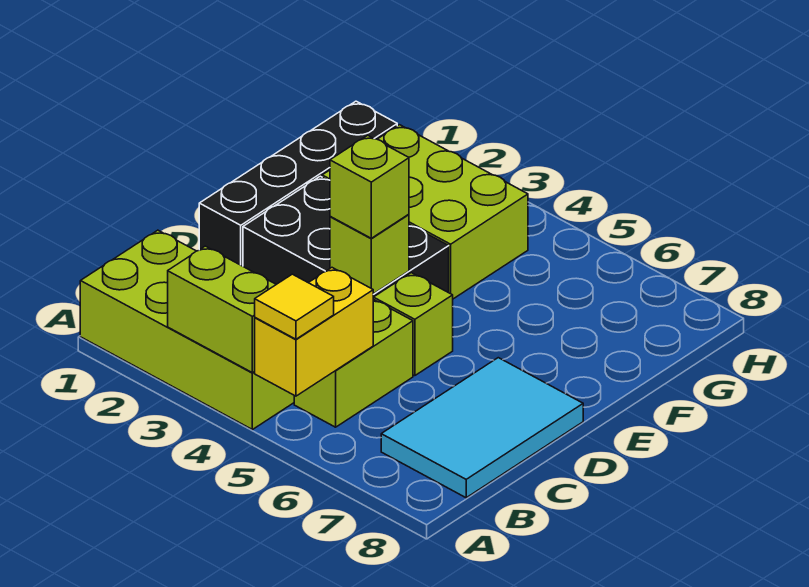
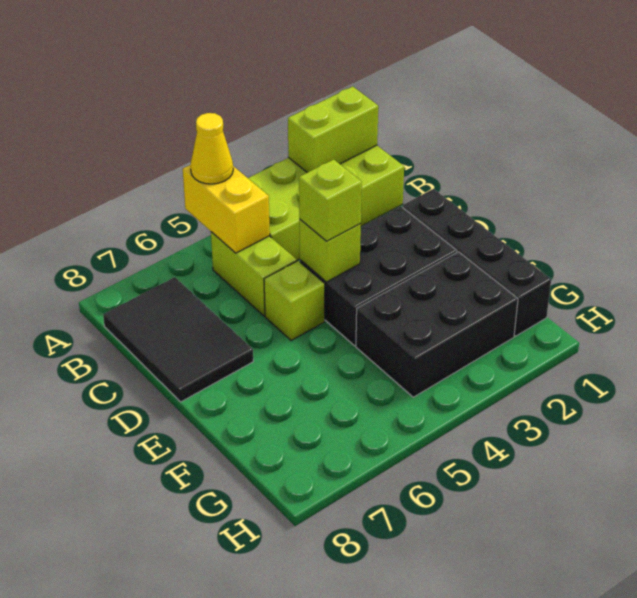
lime 1x2 brick [168,246,276,373] -> lime 1x2 brick moved to [288,86,378,173]
yellow 1x1 tile [255,274,334,339] -> yellow 1x1 cone [190,113,233,184]
cyan 2x3 tile [381,358,583,498] -> black 2x3 tile [103,277,253,402]
lime 2x3 brick [322,125,528,299] -> black 2x3 brick [356,252,518,397]

